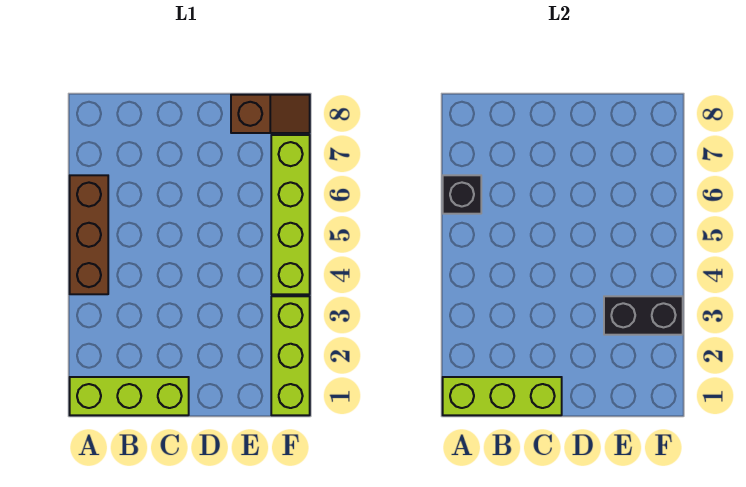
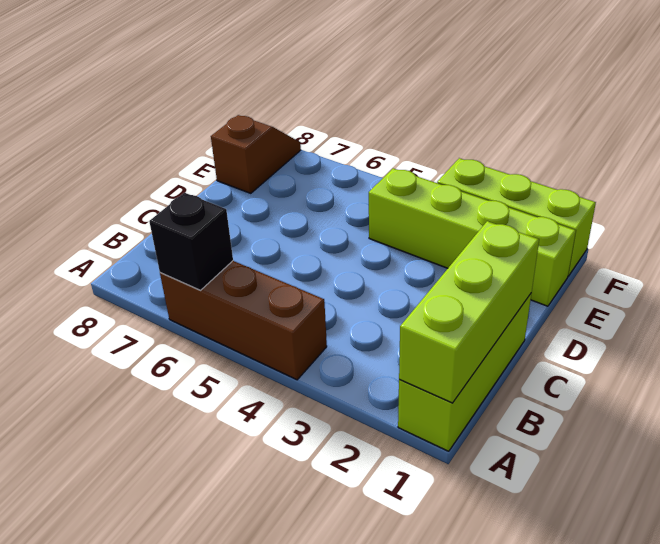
black 1x2 brick [604,296,683,335] -> none
lime 1x4 brick [271,135,310,294] -> lime 1x4 brick moved to [369,168,576,306]

